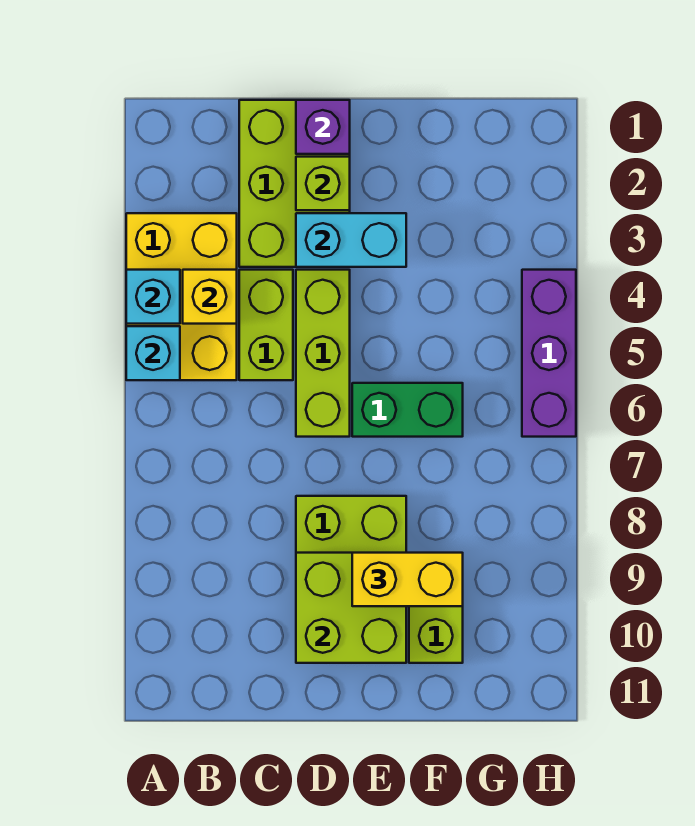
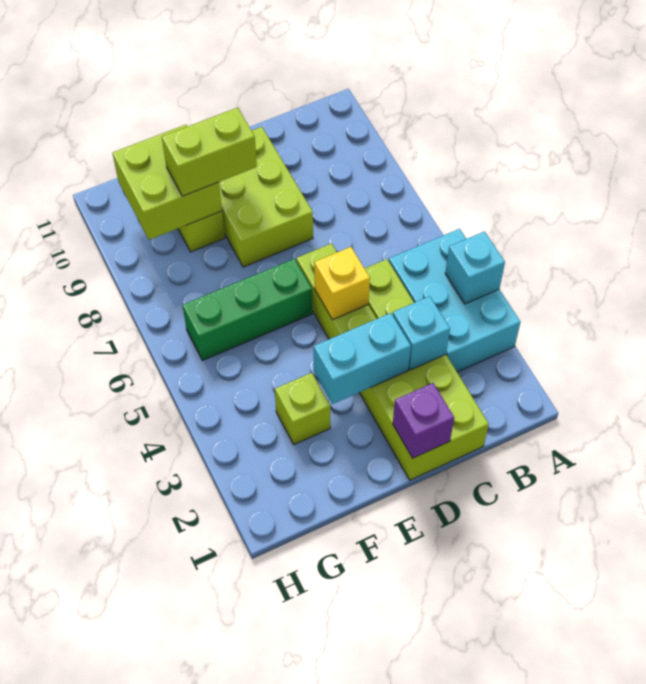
yellow 2x3 brick [126,213,237,380] -> cyan 2x3 brick [389,229,521,372]
cyan 1x1 brick [126,326,180,380] -> cyan 1x1 brick moved to [393,296,450,370]
yellow 1x1 brick [183,270,237,324] -> yellow 1x1 brick moved to [314,247,370,320]
lime 1x1 brick [296,157,350,210] -> lime 1x1 brick moved to [275,373,330,445]
lime 2x2 brick [296,553,406,663] -> lime 2x2 brick moved to [113,125,222,240]
green 1x2 brick [352,383,463,437] -> green 1x3 brick [183,259,312,360]
yellow 1x2 brick [352,553,463,606] -> lime 1x2 brick [162,108,257,196]
purple 1x3 brick [522,270,576,437] -> none

